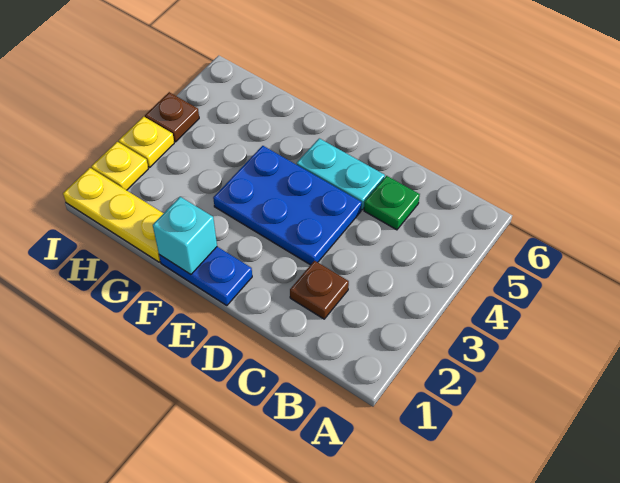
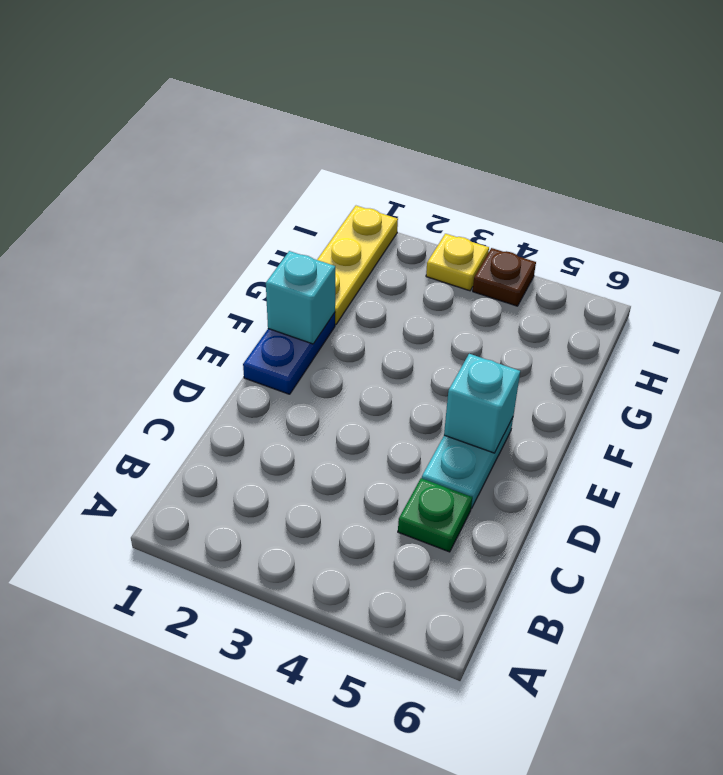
brown 1x1 plate [290,261,349,319] -> none
blue 2x3 plate [213,146,362,265] -> none
none -> cyan 1x1 brick [444,354,520,453]
yellow 1x1 plate [91,142,148,190] -> none

